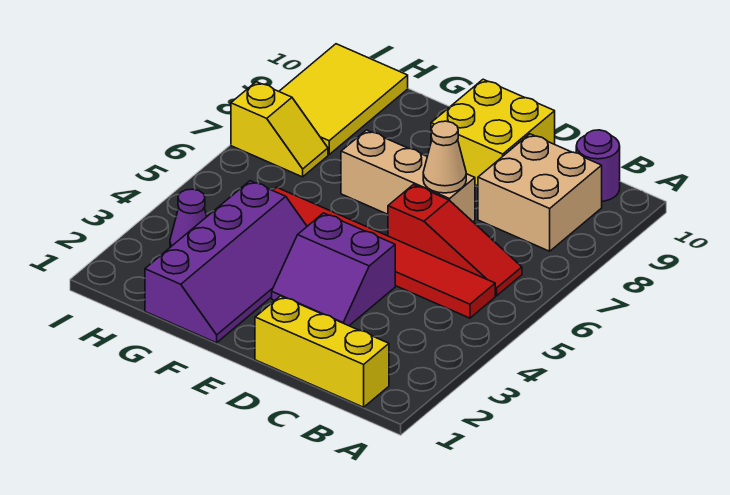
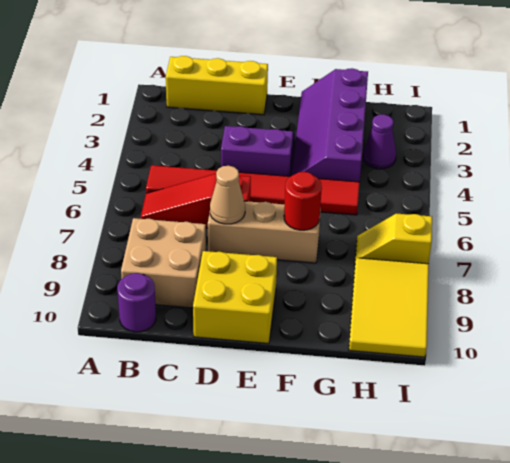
none -> red 1x1 round brick [284,172,322,230]

